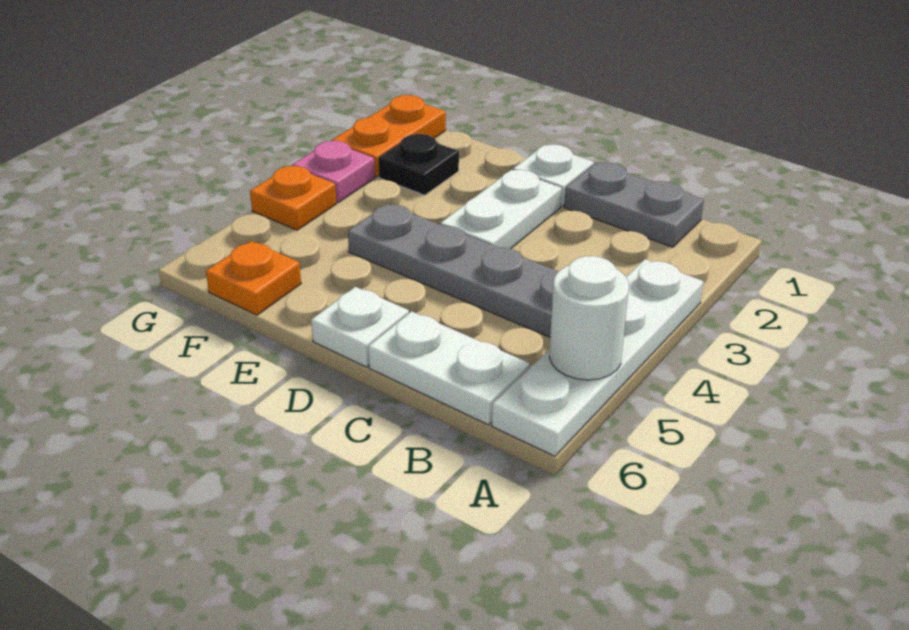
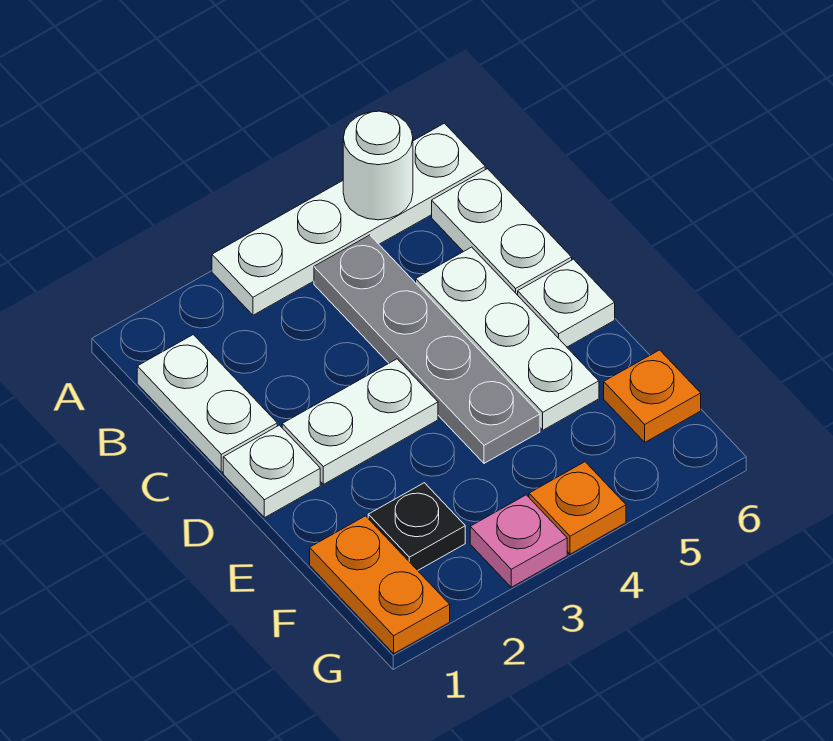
grey 1x2 plate [564,162,704,247] -> white 1x2 plate [137,335,277,472]
none -> white 1x3 plate [416,247,599,430]
orange 1x2 plate [332,95,446,177] -> orange 1x2 plate turned to [310,516,450,653]

